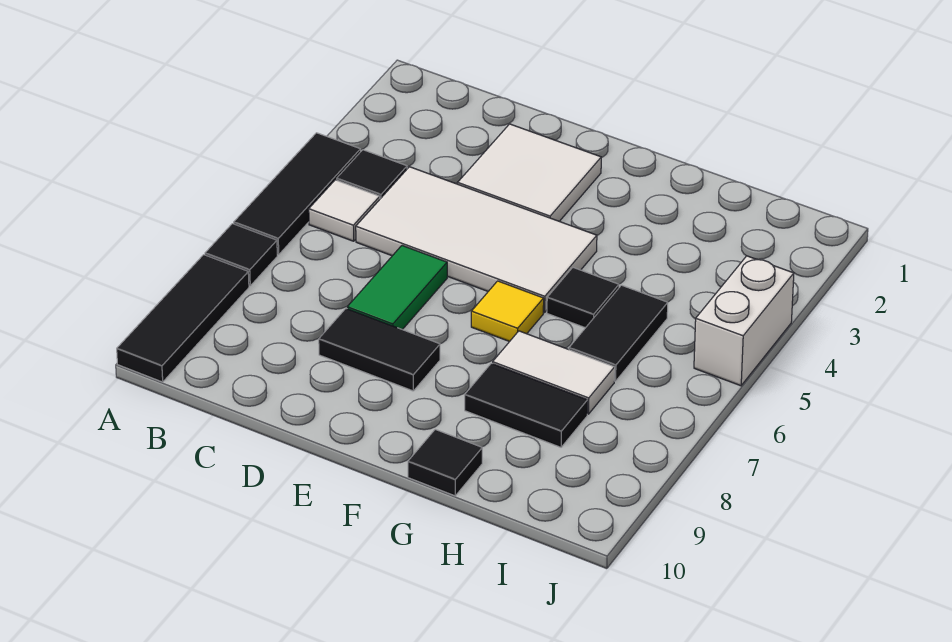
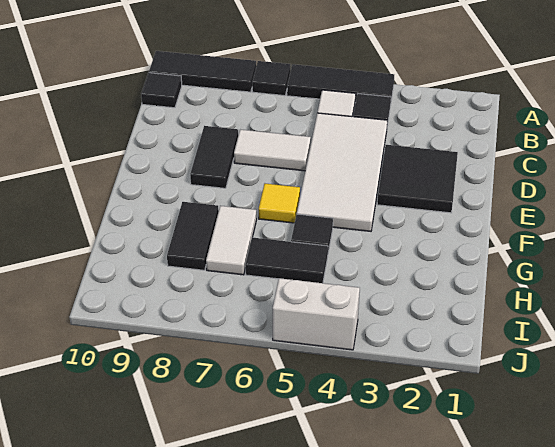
white 2x2 tile [458,124,601,221] -> black 2x2 tile [377,145,458,213]
green 1x2 tile [347,246,447,330] -> white 1x2 tile [234,130,311,171]
black 1x1 tile [408,429,482,496] -> black 1x1 tile moved to [141,73,182,108]

